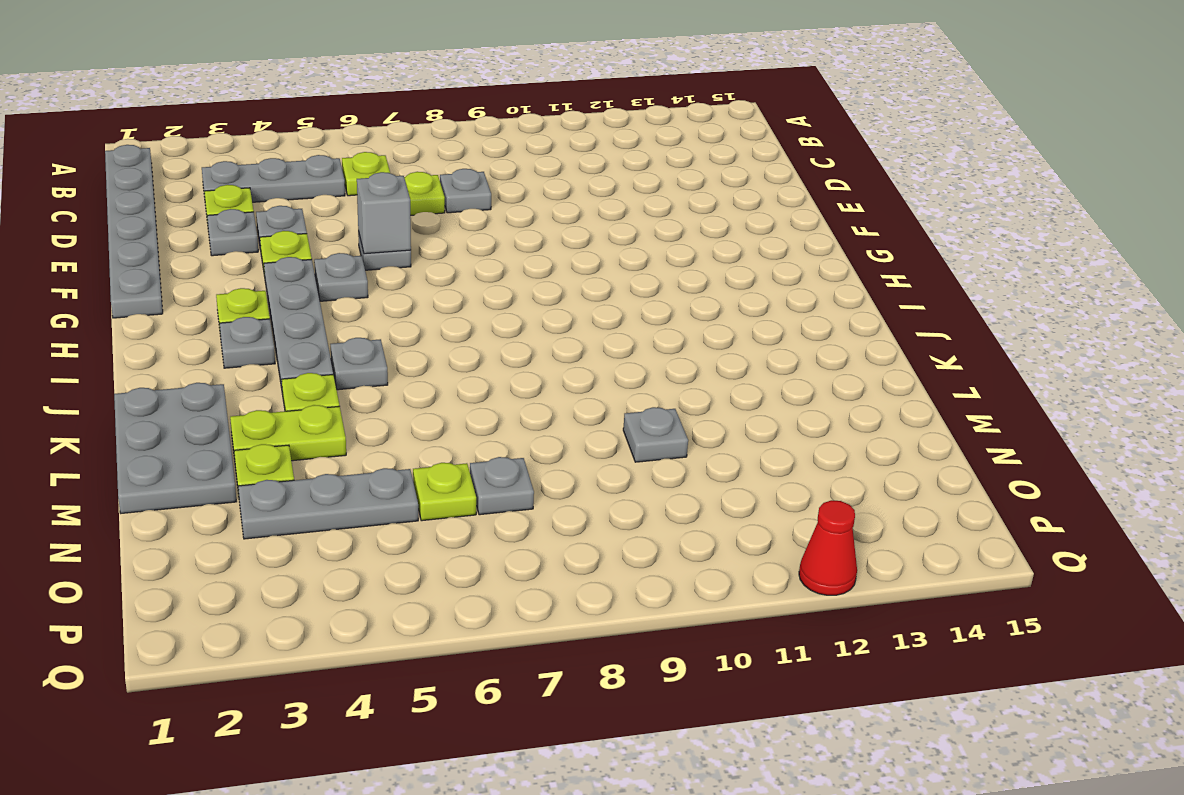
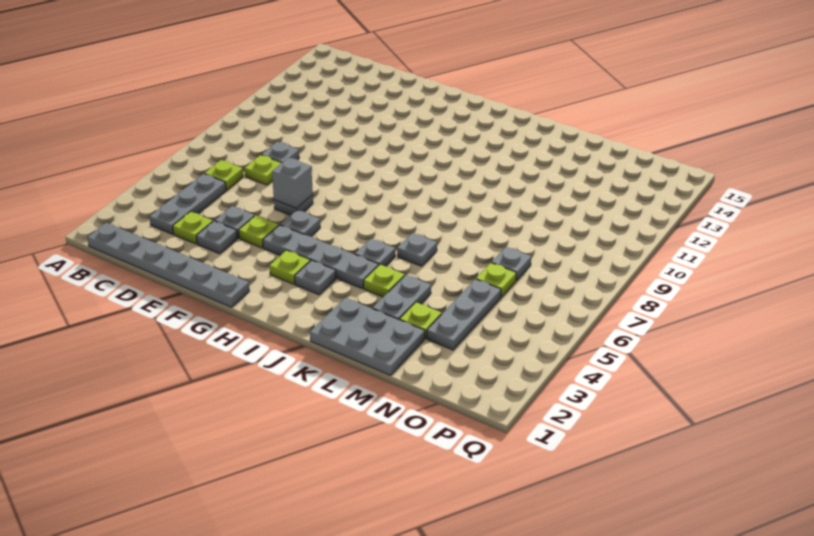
lime 1x2 plate [230,405,346,461] -> grey 1x2 plate [373,275,431,320]
grey 1x1 plate [623,407,688,462] -> grey 1x1 plate moved to [397,233,437,266]
red 1x1 cone [799,500,857,595] -> none

